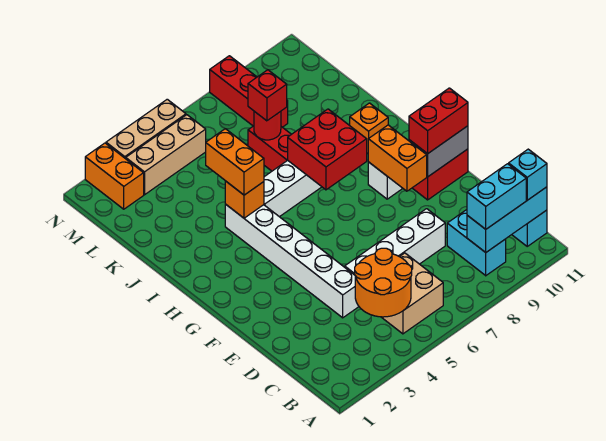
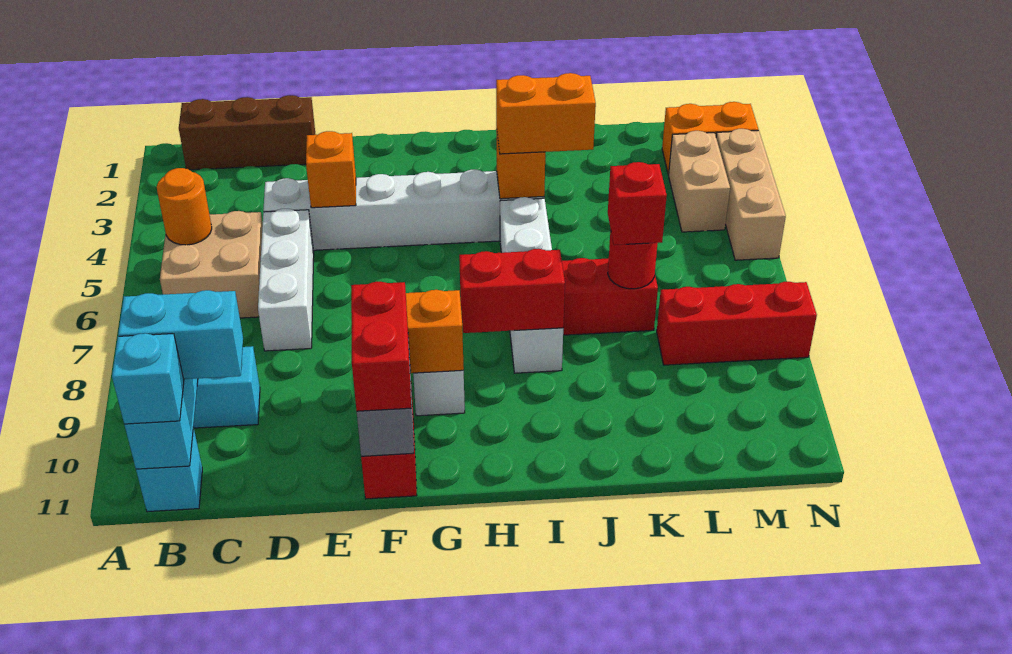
none -> brown 1x3 brick [179,95,316,170]
orange 2x2 round brick [355,248,412,317] -> orange 1x1 round brick [157,168,212,245]
cyan 1x2 brick [467,164,526,229] -> cyan 1x2 brick turned to [118,290,243,379]
white 1x4 brick [345,209,445,275] -> white 1x3 brick [258,209,314,351]
red 2x2 brick [288,109,367,190] -> red 1x2 brick [459,249,565,333]
orange 1x1 brick [350,103,388,154] -> orange 1x1 brick moved to [306,131,356,208]
tan 1x3 brick [126,115,206,195] -> tan 1x2 brick [668,131,730,232]

